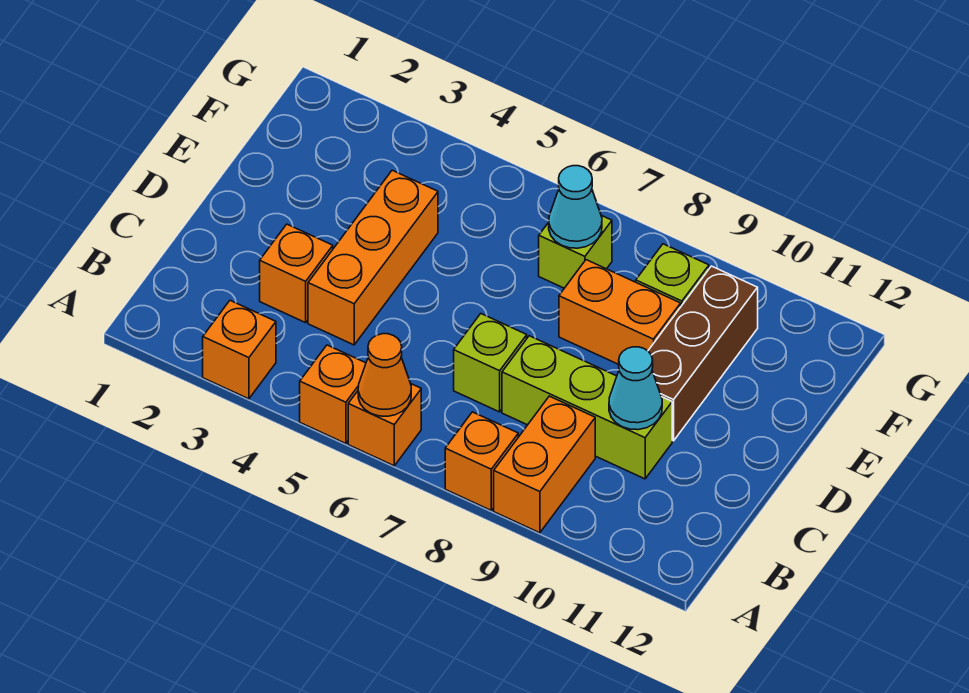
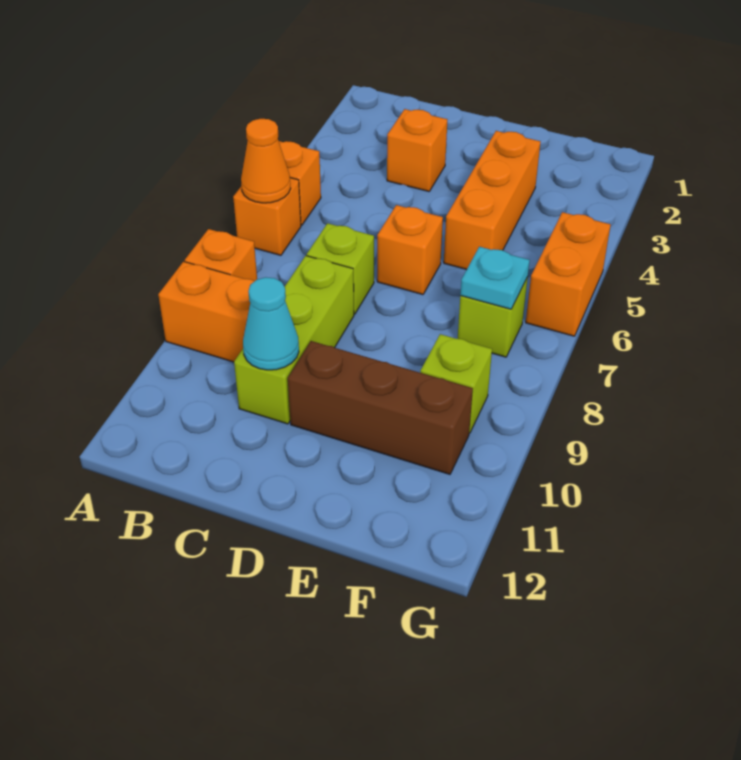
orange 1x1 brick [203,301,276,399] -> orange 1x1 brick moved to [377,205,443,295]
orange 1x3 brick [308,170,438,345] -> orange 1x3 brick turned to [444,131,541,270]
orange 1x2 brick [559,260,681,364] -> orange 1x2 brick moved to [526,212,611,336]
cyan 1x1 cone [549,166,602,248] -> cyan 1x1 plate [460,247,530,309]

